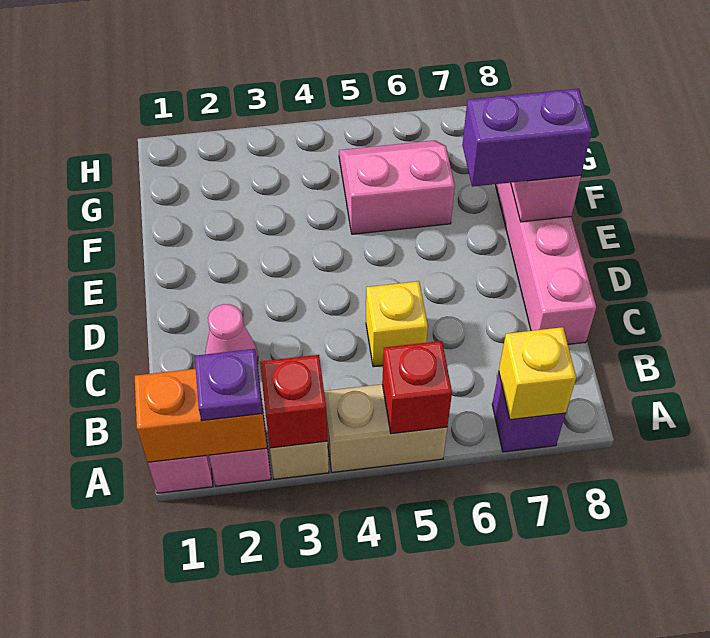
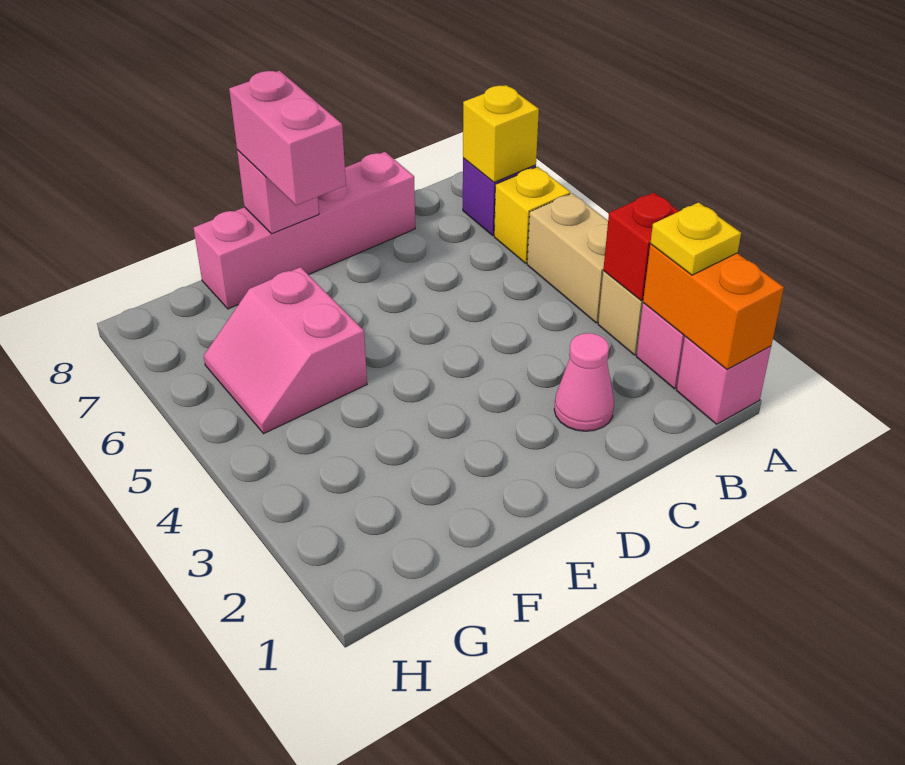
purple 1x1 plate [195,349,262,421] -> yellow 1x1 plate [650,202,741,275]
red 1x1 brick [382,341,452,434] -> none
yellow 1x1 brick [366,281,428,367] -> yellow 1x1 brick moved to [494,167,570,263]
purple 1x2 brick [462,89,592,187] -> pink 1x2 brick [229,71,346,205]

